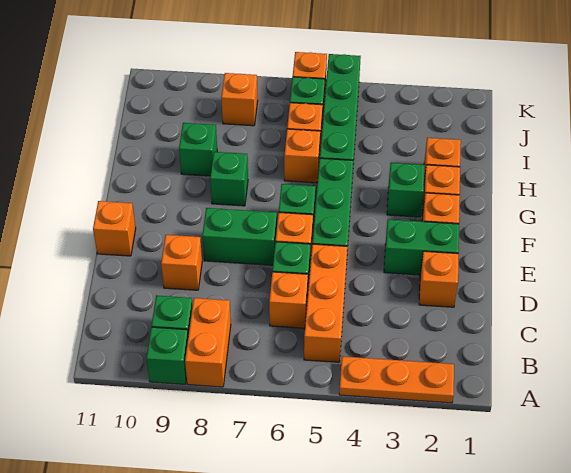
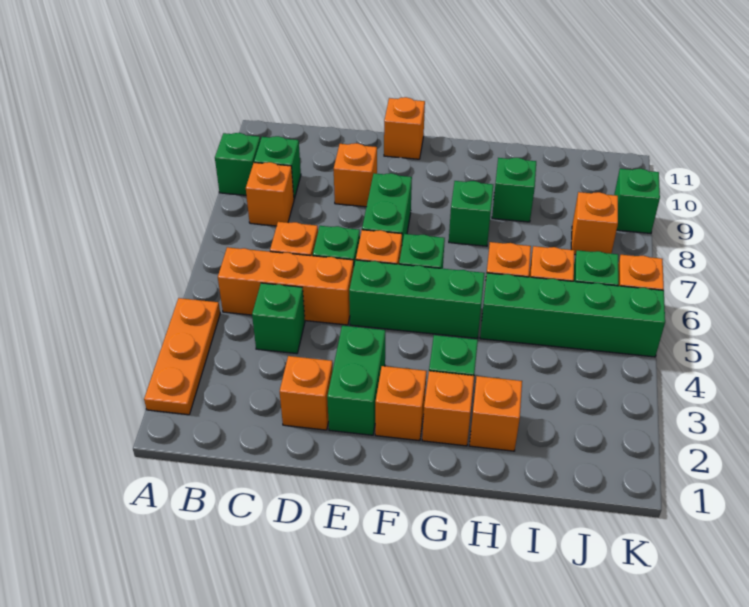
orange 1x2 brick [185,298,231,387] -> orange 1x1 brick [246,162,294,226]
none -> green 1x1 brick [252,283,305,354]
none -> green 1x1 brick [614,169,660,233]

